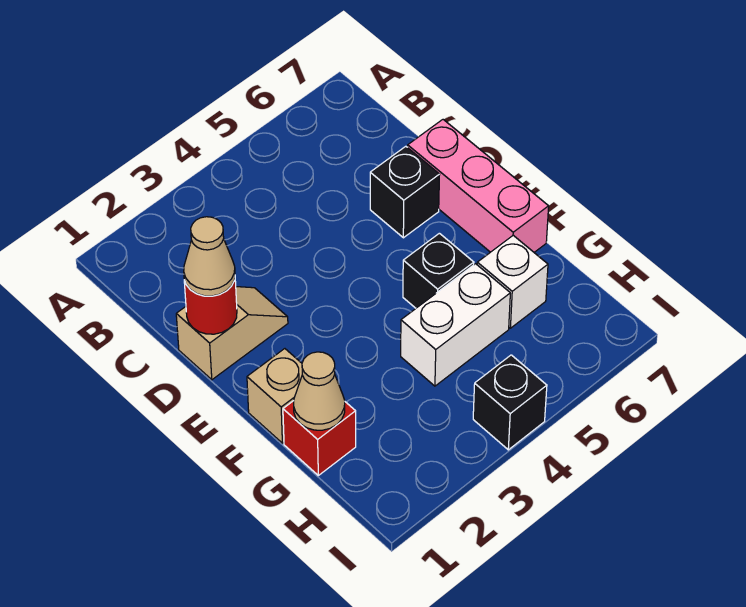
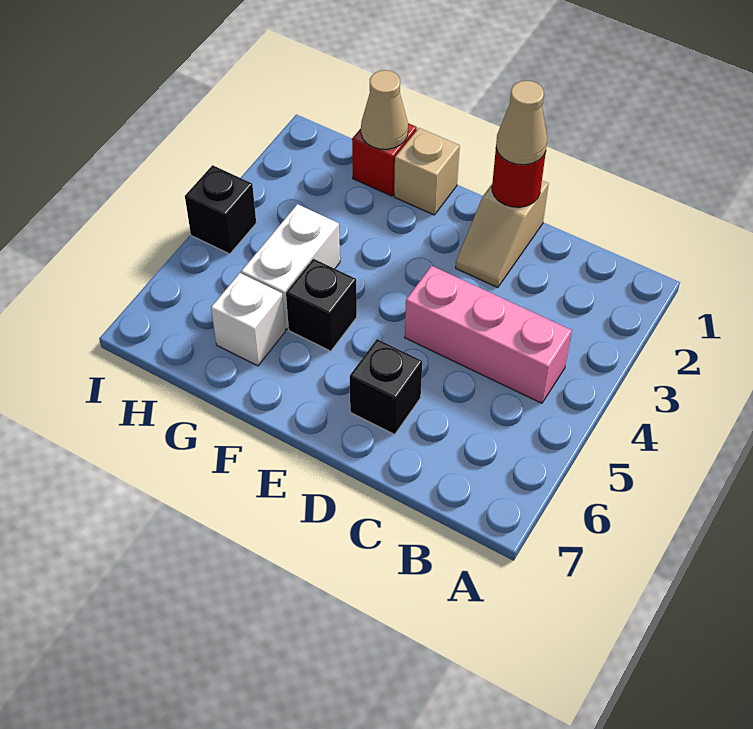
pink 1x3 brick [408,120,549,252] -> pink 1x3 brick moved to [405,266,572,403]

